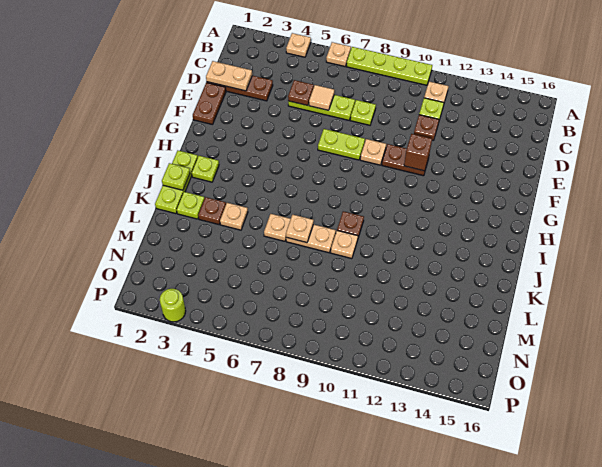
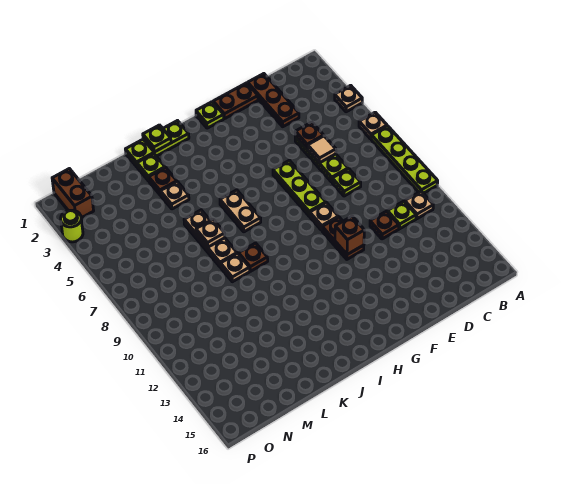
tan 1x2 plate [206,61,252,91] -> tan 1x2 plate moved to [220,190,261,232]
lime 1x2 plate [318,129,365,160] -> lime 1x3 plate [273,160,326,216]
lime 1x1 plate [192,156,219,182] -> lime 1x1 plate moved to [196,102,224,128]
none -> brown 1x2 brick [52,169,94,218]

